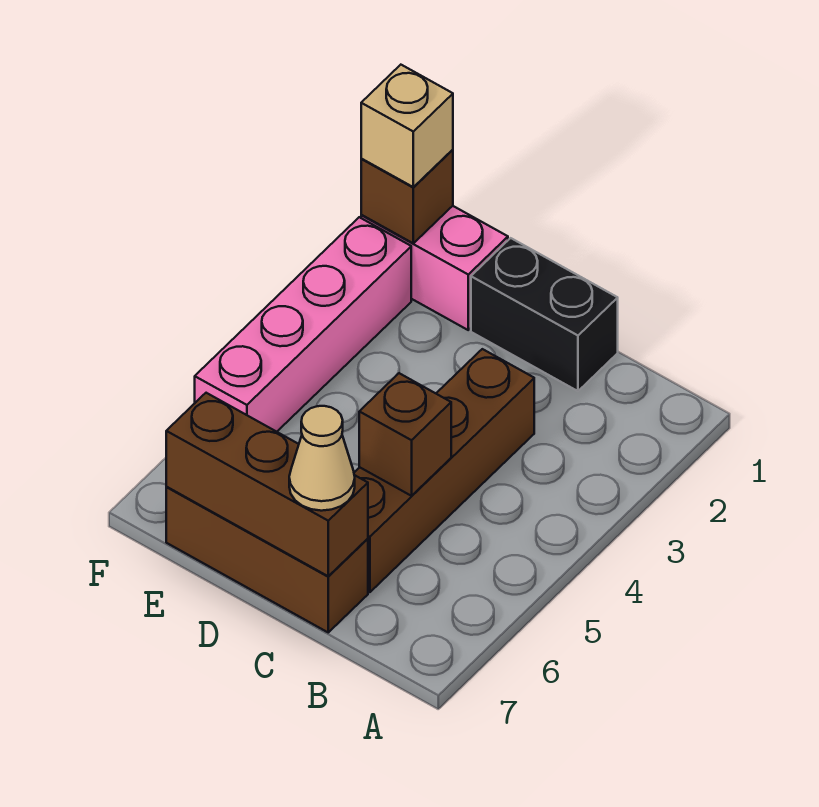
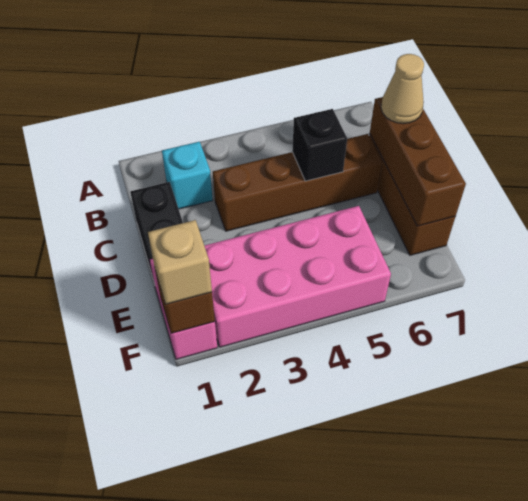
none -> cyan 1x1 brick [162,142,213,209]
brown 1x1 brick [359,373,451,496] -> black 1x1 brick [292,109,347,181]
pink 1x4 brick [195,217,411,432] -> pink 2x4 brick [204,206,391,347]

